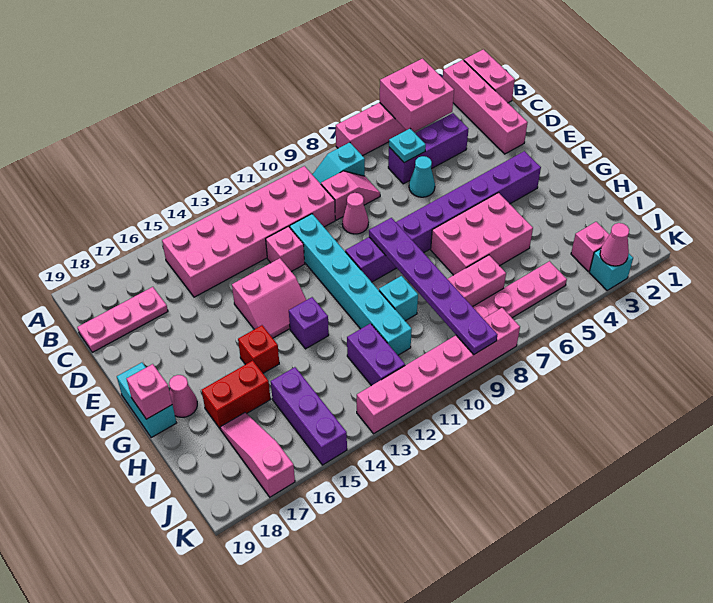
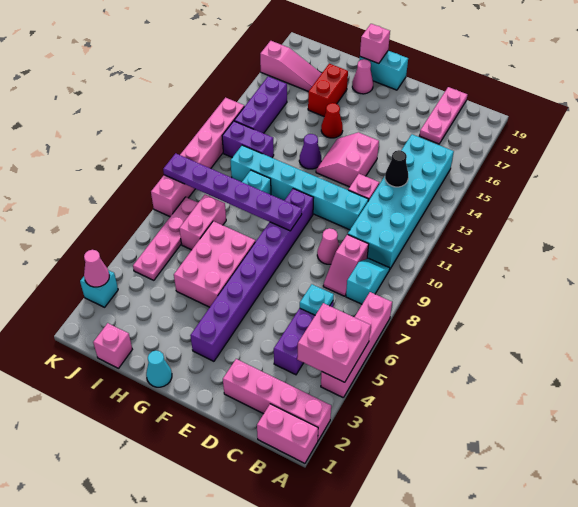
pink 2x6 brick [162,166,335,297] -> cyan 2x6 brick [348,134,454,270]
none -> black 1x1 cone [385,150,408,187]
cyan 1x1 cone [409,156,435,197] -> cyan 1x1 cone moved to [146,351,172,387]
purple 1x1 brick [289,297,329,349] -> purple 1x1 cone [299,134,321,169]
red 1x1 brick [238,325,279,373] -> red 1x1 cone [321,103,343,138]
purple 1x3 brick [271,367,347,465] -> purple 1x3 brick turned to [234,76,287,133]
pink 1x1 brick [571,222,609,272] -> pink 1x1 brick moved to [93,323,132,368]

